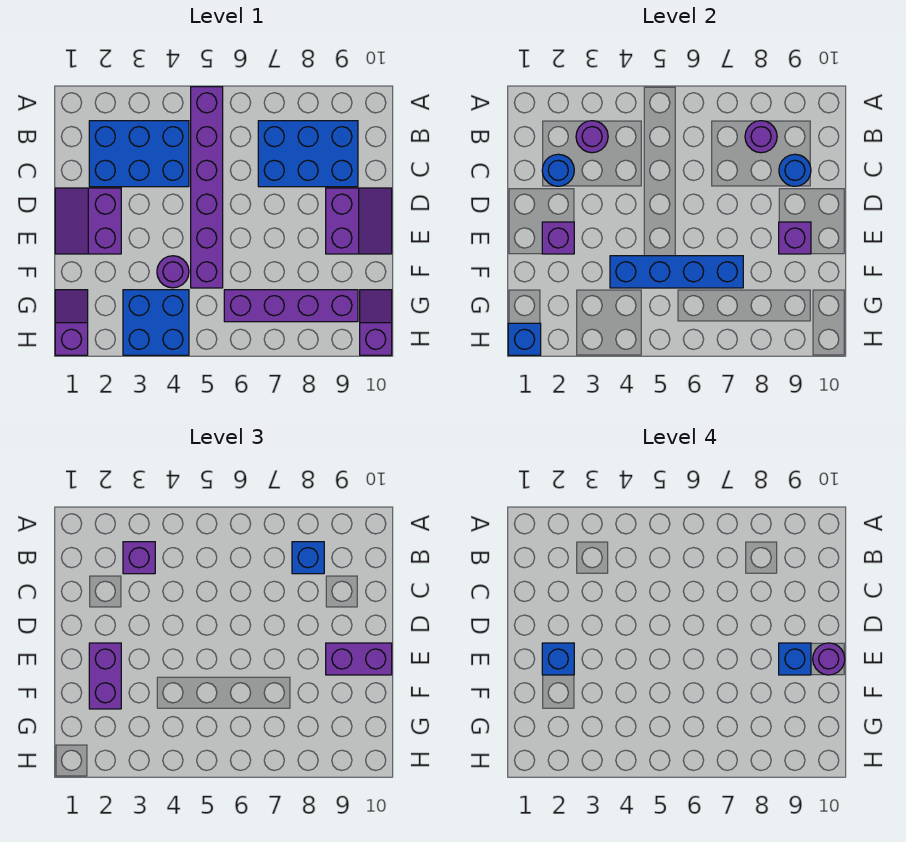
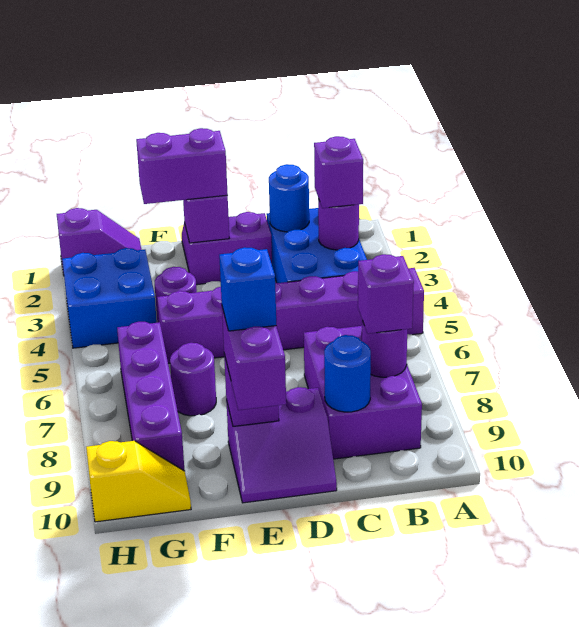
blue 2x3 brick [258,121,358,187] -> purple 2x3 brick [304,326,422,459]
blue 1x1 brick [292,542,324,574] -> purple 1x1 brick [358,254,414,334]
blue 1x1 brick [542,643,574,675] -> none
purple 1x1 round brick [813,643,845,675] -> purple 1x1 round brick moved to [170,343,216,416]
blue 1x4 brick [610,256,743,288] -> none
purple 1x2 slope [360,290,392,355] -> yellow 1x2 slope [86,441,191,522]
blue 1x1 brick [508,323,541,355] -> none

